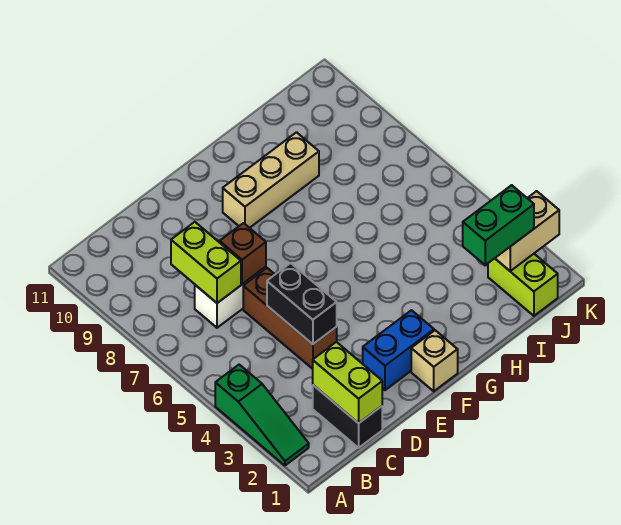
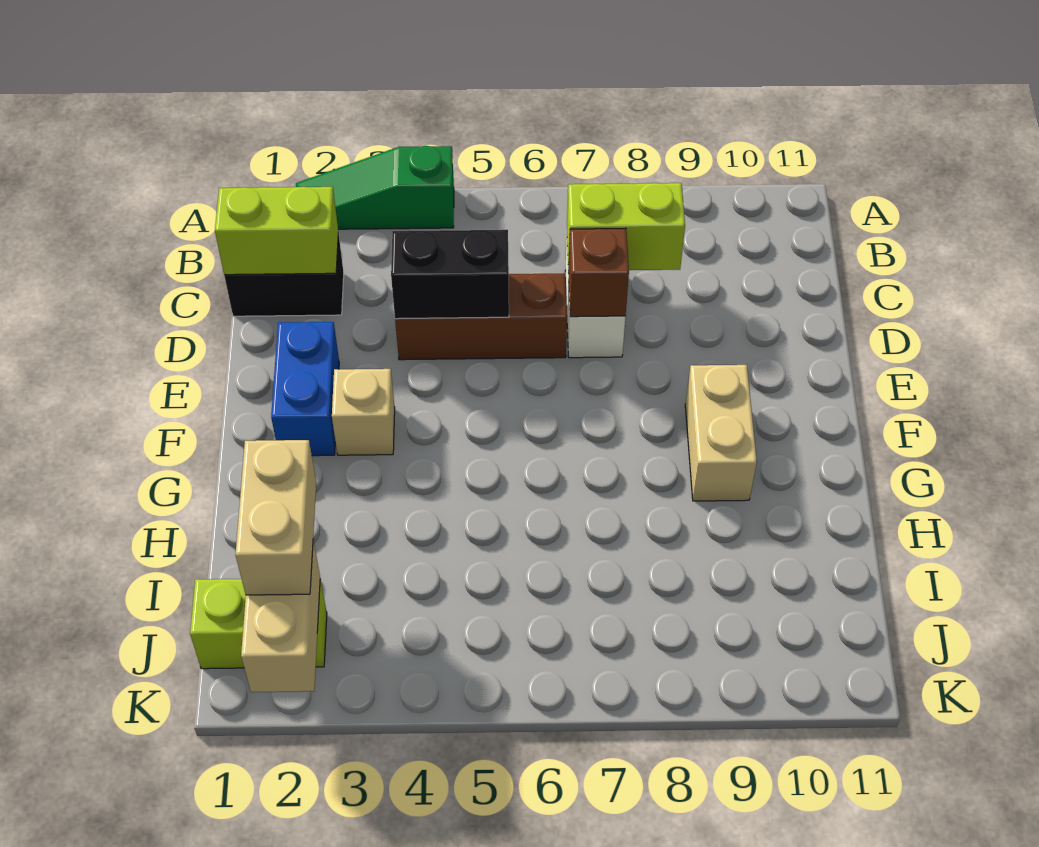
tan 1x1 brick [411,330,458,391] -> tan 1x1 brick moved to [332,369,395,455]
tan 1x3 brick [223,132,319,228] -> tan 1x2 brick [685,365,757,501]
green 1x2 brick [463,185,534,265] -> tan 1x2 brick [235,440,316,595]

